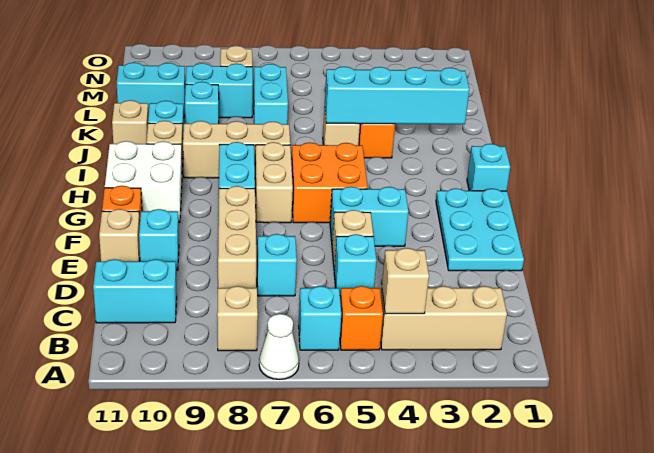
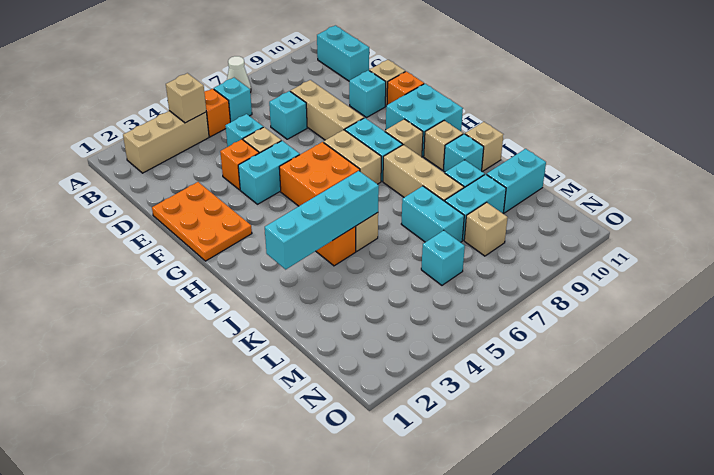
tan 1x1 brick [217,286,258,351] -> tan 1x1 brick moved to [385,119,423,157]
cyan 1x2 brick [93,259,177,323] -> cyan 1x2 brick turned to [317,25,369,81]
cyan 2x3 plate [436,188,524,271] -> orange 2x3 plate [152,182,252,261]
none -> orange 1x1 brick [220,139,259,190]
white 2x2 brick [105,141,182,222] -> cyan 2x2 brick [386,84,463,157]
cyan 1x1 brick [467,144,510,191] -> cyan 1x1 brick moved to [421,230,465,285]
tan 1x3 brick [183,121,290,178] -> tan 1x3 brick turned to [383,145,464,201]

